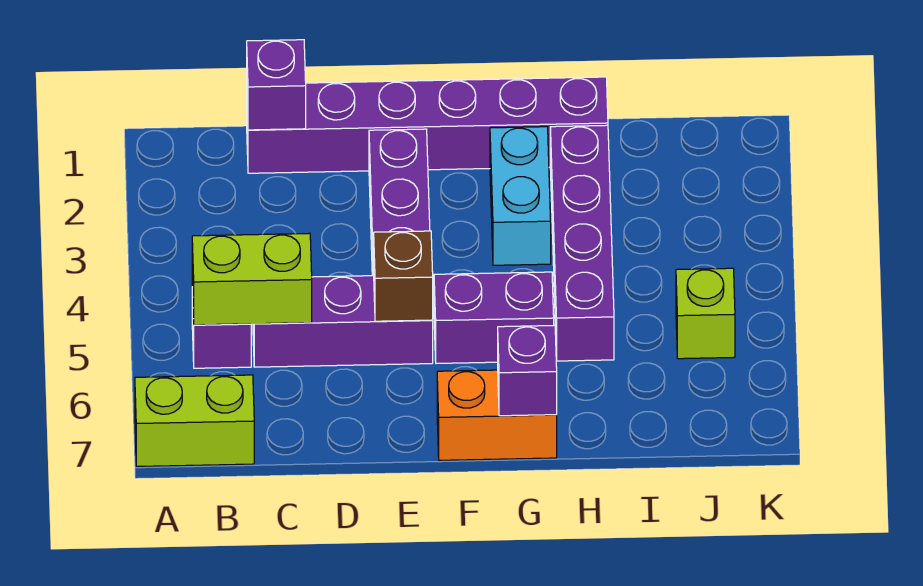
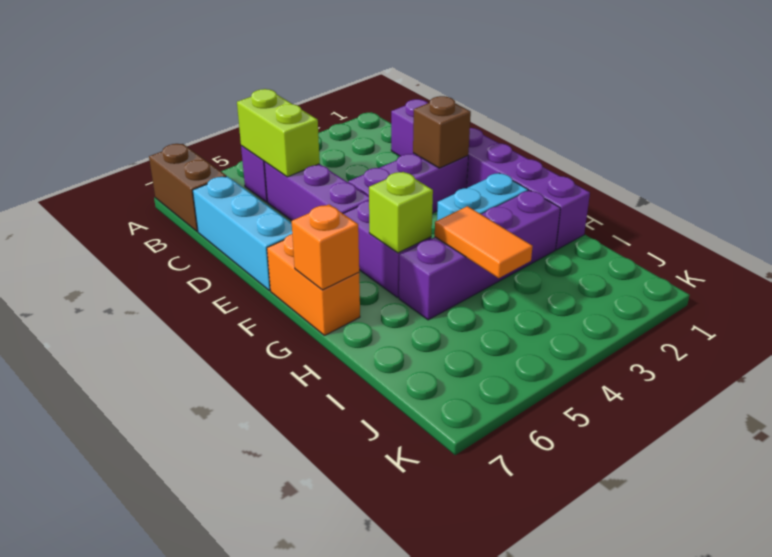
lime 1x2 brick [135,375,254,466] -> brown 1x2 brick [149,144,226,232]
purple 1x1 brick [247,40,306,130] -> none
none -> cyan 1x3 brick [193,176,292,291]
brown 1x1 brick [374,231,433,321] -> brown 1x1 brick moved to [413,96,471,168]
purple 1x1 brick [498,325,557,416] -> orange 1x1 brick [292,204,359,290]
none -> orange 1x2 tile [435,206,533,278]
lime 1x1 brick [676,268,735,359] -> lime 1x1 brick moved to [369,172,433,253]

